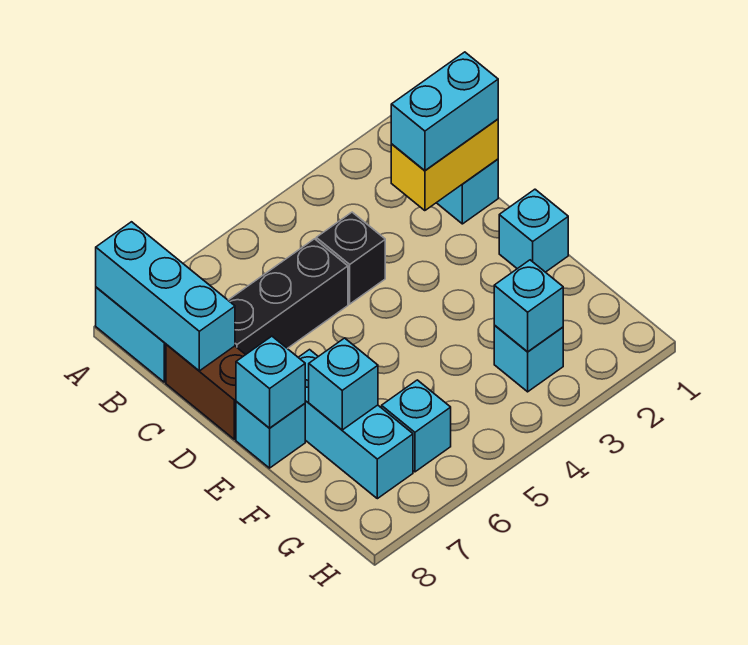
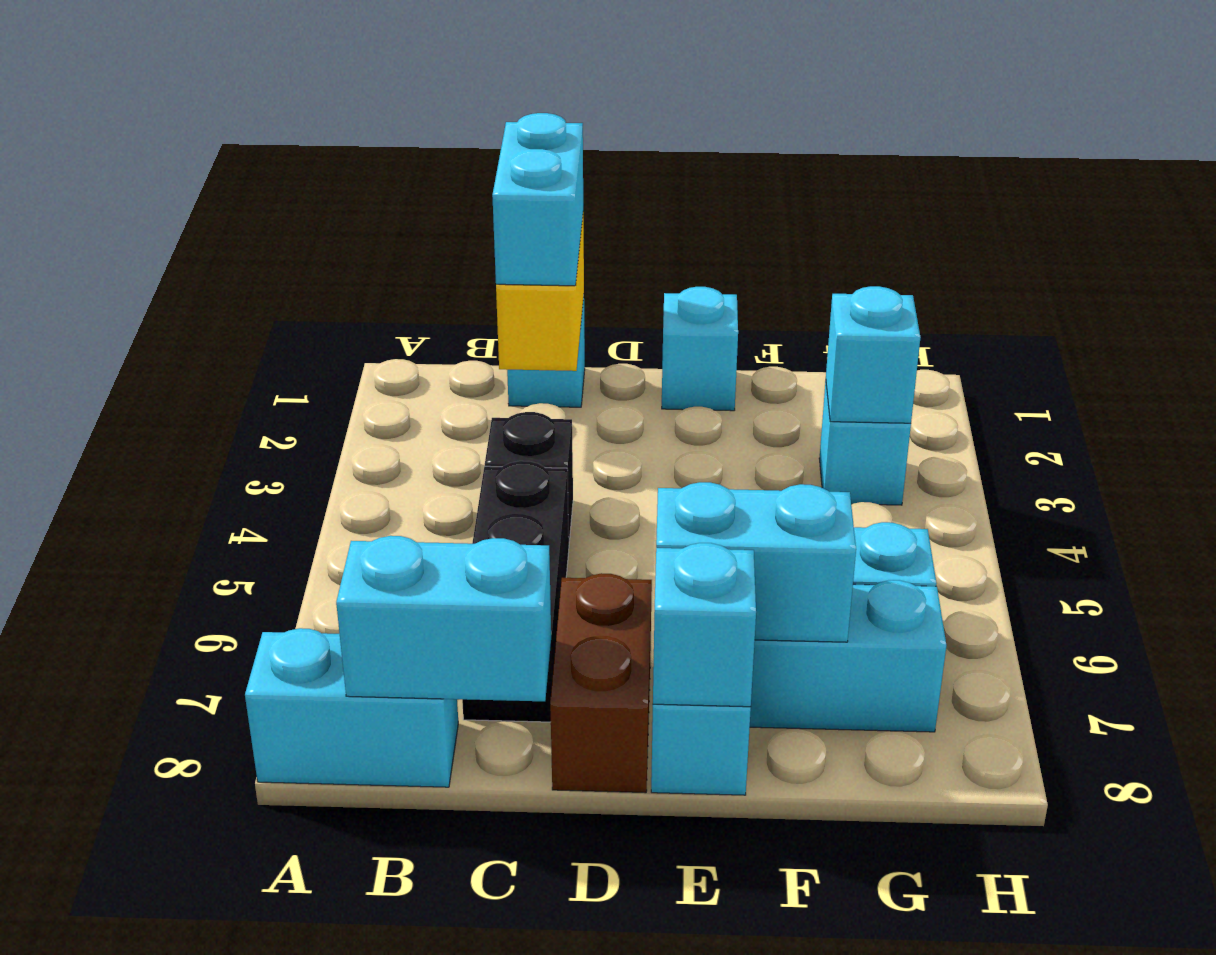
cyan 1x3 brick [96,222,235,371] -> cyan 1x2 brick [336,536,551,701]
brown 1x2 brick [166,344,245,439] -> brown 1x2 brick turned to [550,573,652,793]
cyan 1x1 brick [309,338,378,430] -> cyan 1x2 brick [656,482,856,642]

